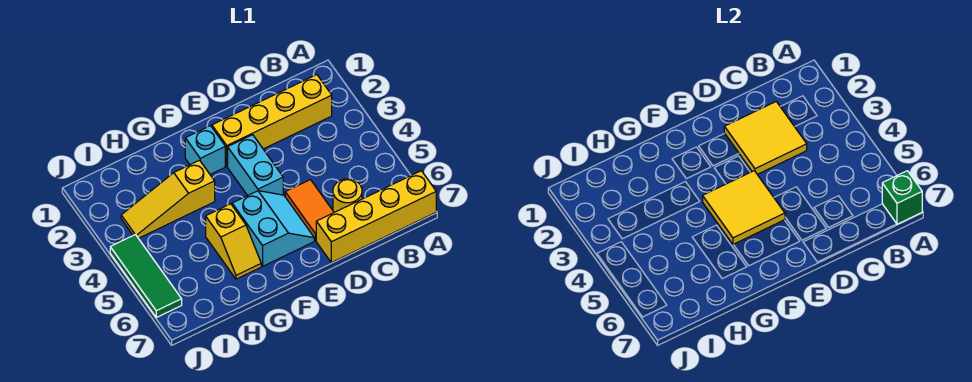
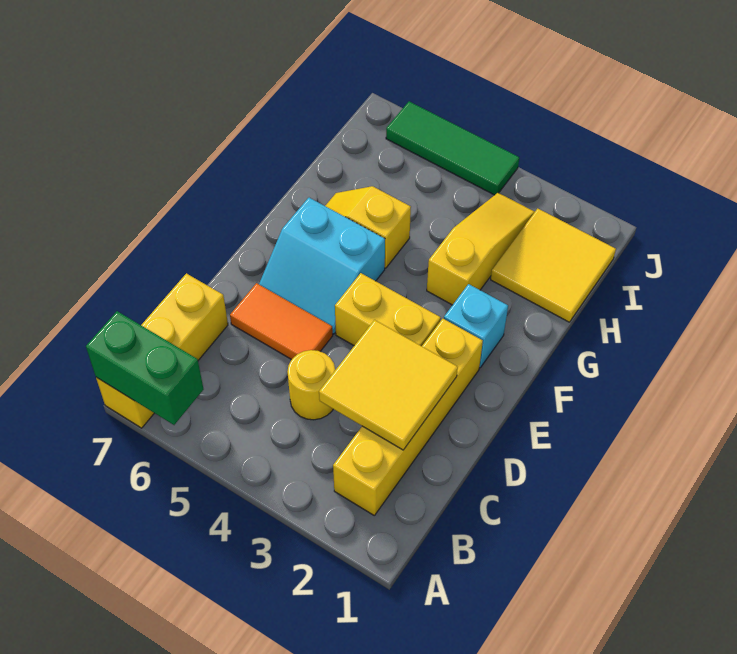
yellow 1x4 brick [316,171,436,263] -> yellow 1x3 brick [96,273,228,428]
green 1x1 brick [882,171,922,224] -> green 1x2 brick [86,311,204,425]
yellow 1x1 round brick [333,179,362,212] -> yellow 1x1 round brick moved to [287,350,335,420]
cyan 1x2 brick [228,135,283,196] -> yellow 1x2 brick [335,273,441,346]
yellow 2x2 tile [703,171,785,245] -> yellow 2x2 tile moved to [491,209,616,322]

